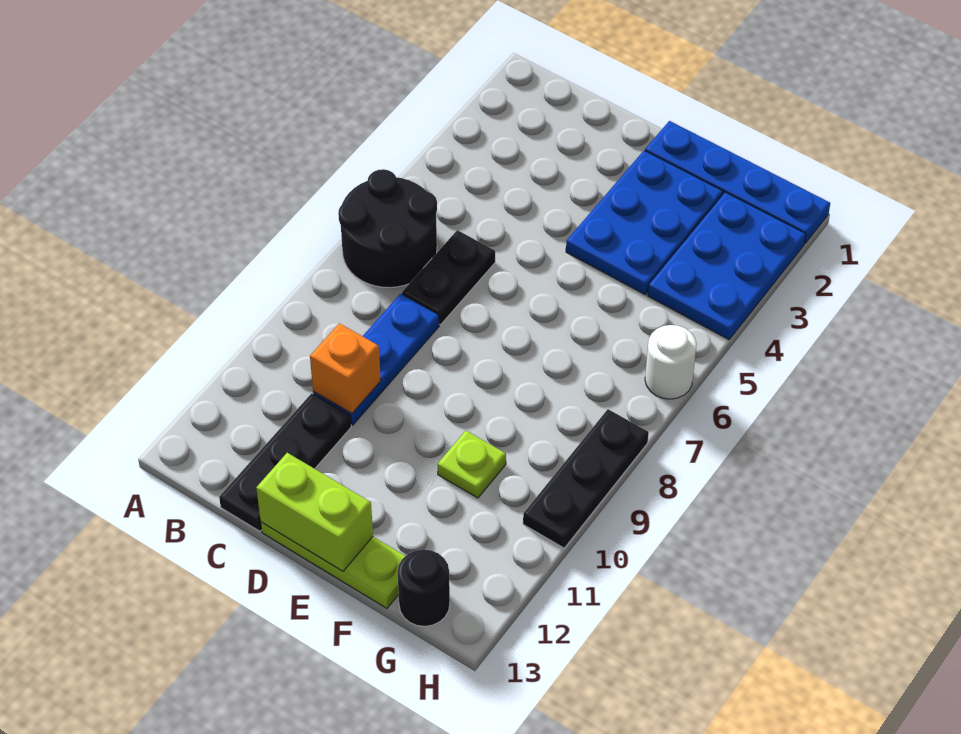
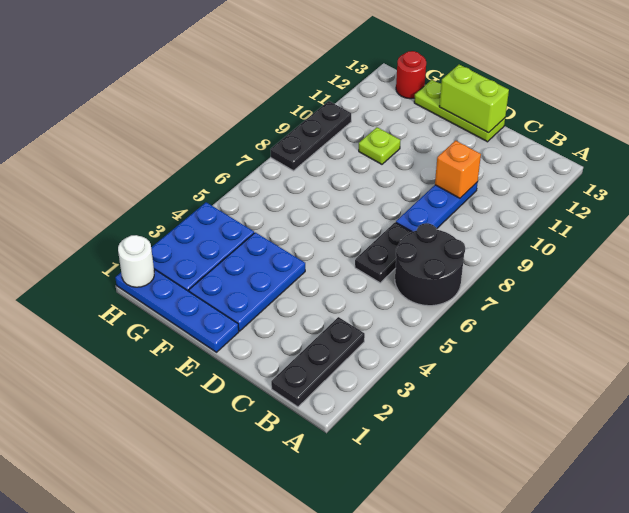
black 1x3 plate [219,393,351,531] -> black 1x3 plate moved to [271,317,365,407]
black 1x1 round brick [398,549,450,626] -> red 1x1 round brick [396,51,426,99]
white 1x1 round brick [645,325,697,399] -> white 1x1 round brick moved to [118,235,154,287]

